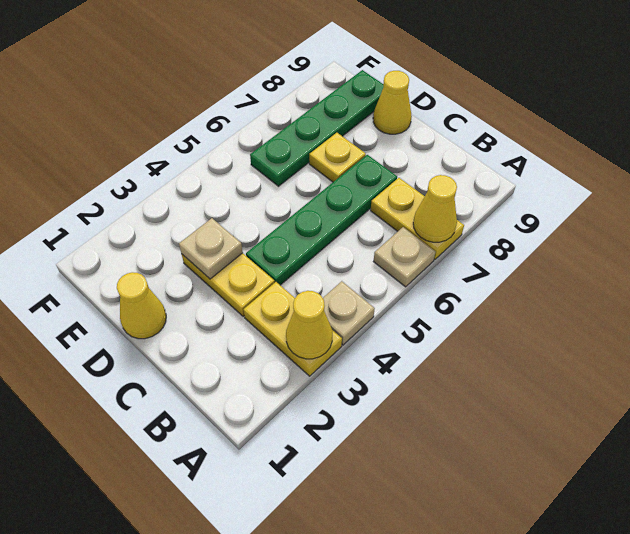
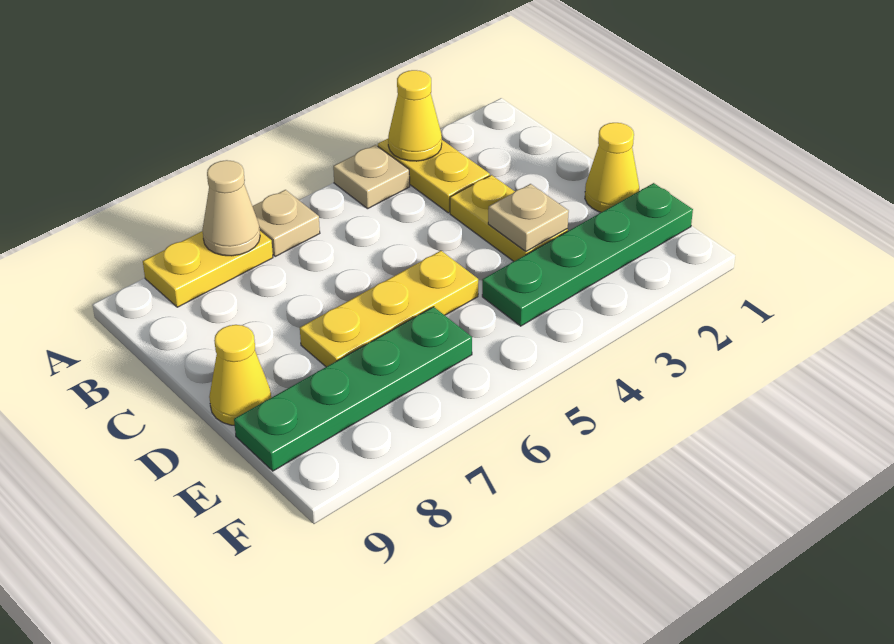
yellow 1x2 plate [371,178,464,260] -> yellow 1x2 plate turned to [143,231,273,307]
yellow 1x1 cone [413,175,457,242] -> tan 1x1 cone [202,160,260,256]
green 1x4 plate [246,155,397,285] -> green 1x4 plate moved to [482,183,693,326]
yellow 1x1 plate [309,133,366,182] -> yellow 1x3 plate [300,251,478,367]

